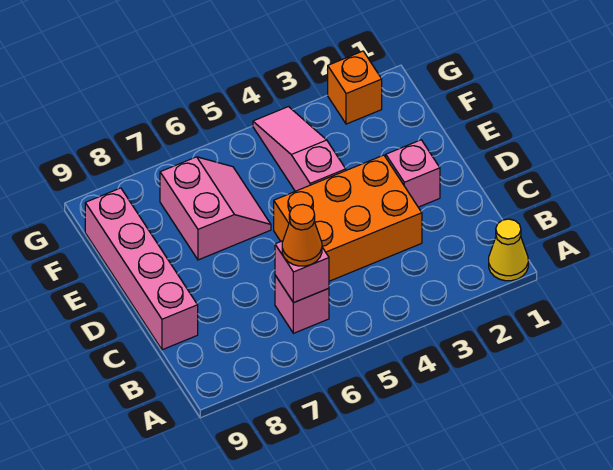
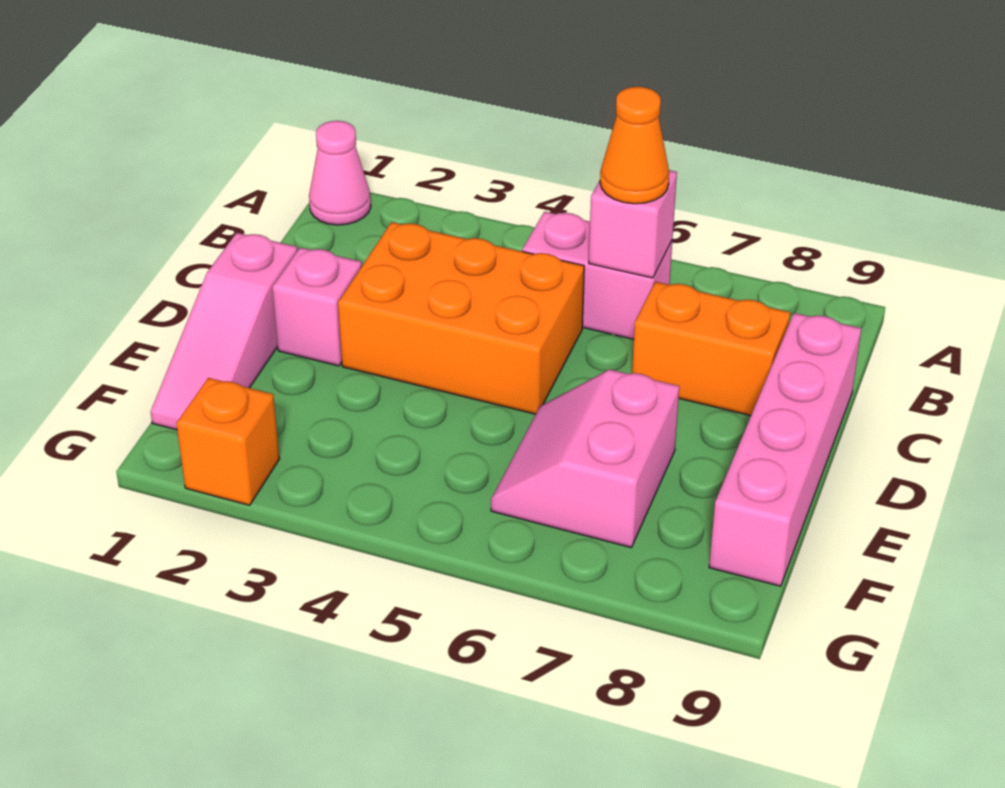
yellow 1x1 cone [489,219,528,281] -> pink 1x1 cone [309,121,371,225]
pink 1x1 brick [275,275,329,333] -> pink 1x2 brick [522,212,672,339]
none -> orange 1x2 brick [632,282,790,416]
pink 1x3 slope [253,107,346,191] -> pink 1x3 slope moved to [151,233,297,430]

